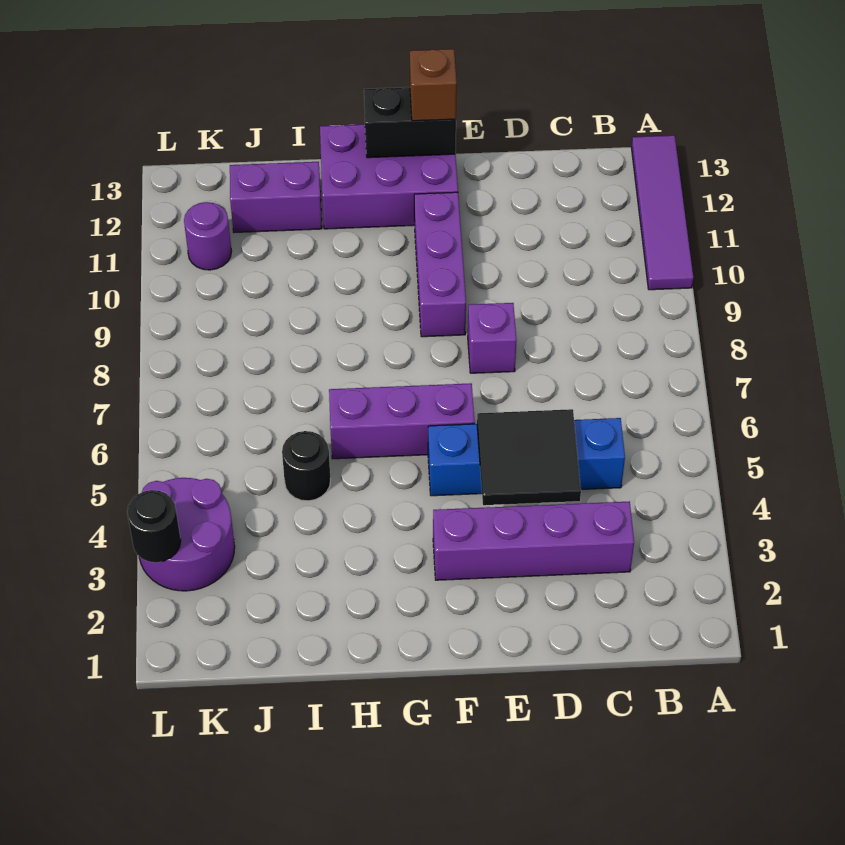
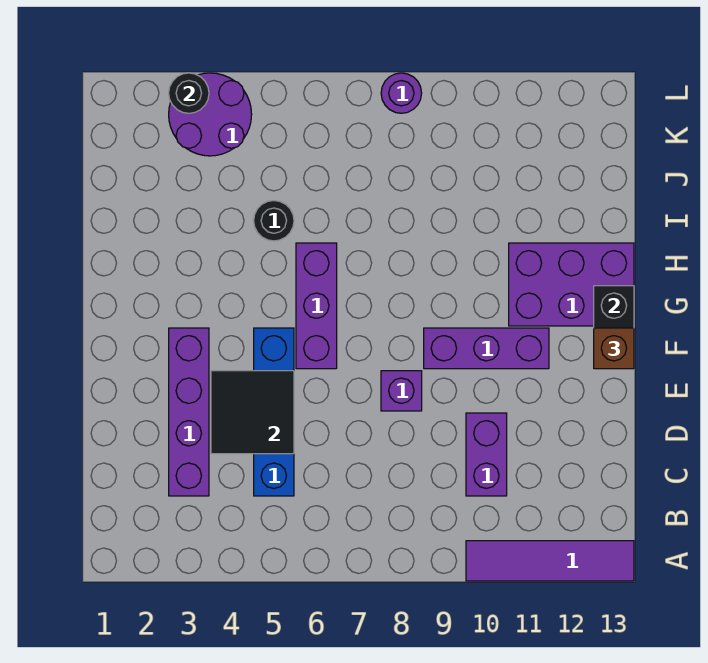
purple 2x3 brick [320,124,458,229] -> purple 2x3 brick turned to [509,243,634,326]
purple 1x2 brick [230,162,322,233] -> purple 1x2 brick moved to [466,413,507,496]
purple 1x1 round brick [184,202,231,270] -> purple 1x1 round brick moved to [381,73,422,113]

